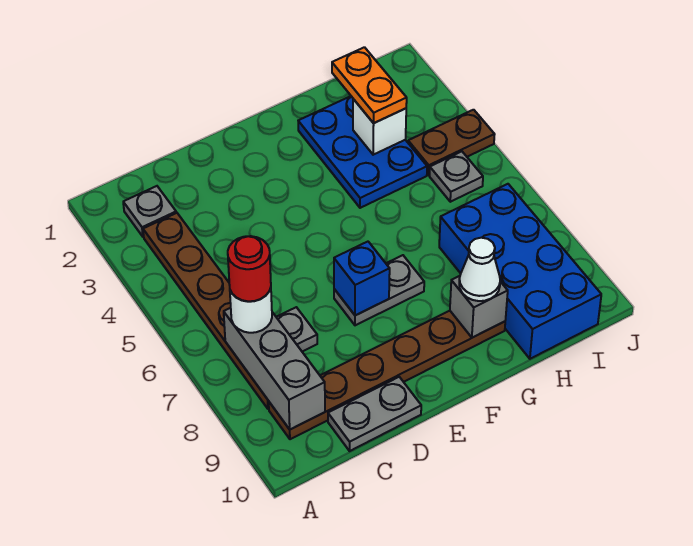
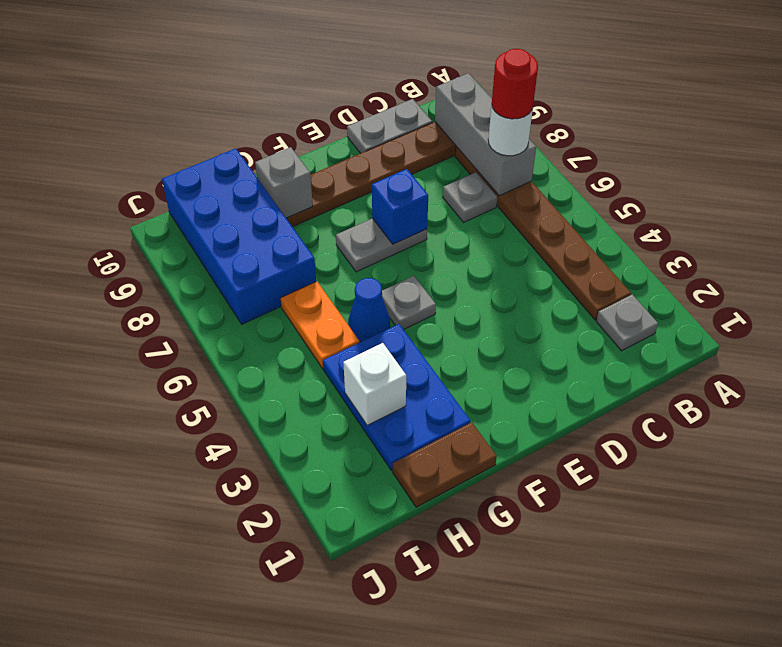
none -> blue 1x1 cone [348,278,390,342]
white 1x1 cone [459,238,500,301] -> none
orange 1x2 plate [332,47,407,123] -> orange 1x2 plate moved to [280,281,359,368]
brown 1x2 plate [408,110,495,175] -> brown 1x2 plate moved to [393,422,497,507]
grey 1x1 plate [429,152,483,202] -> grey 1x1 plate moved to [382,276,436,329]

